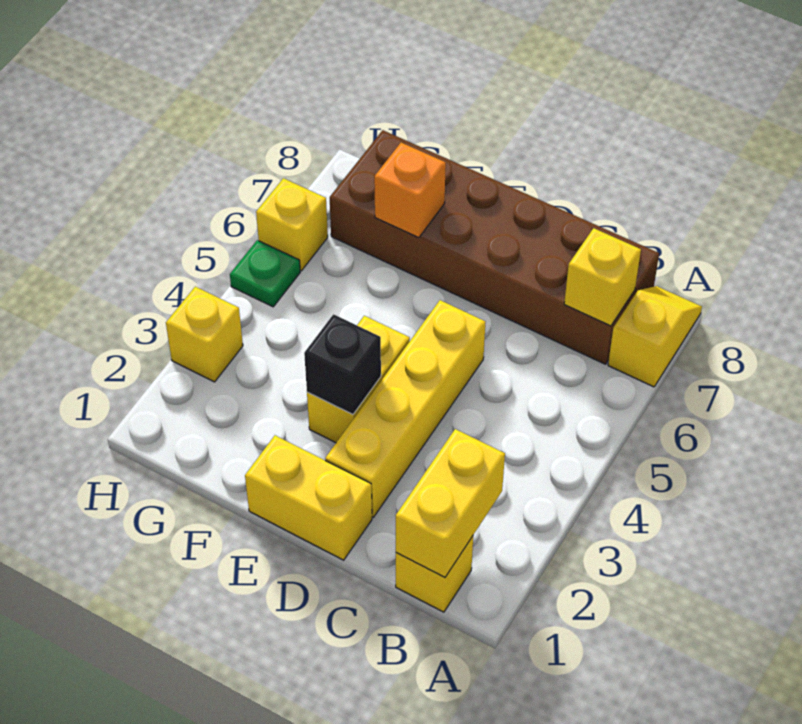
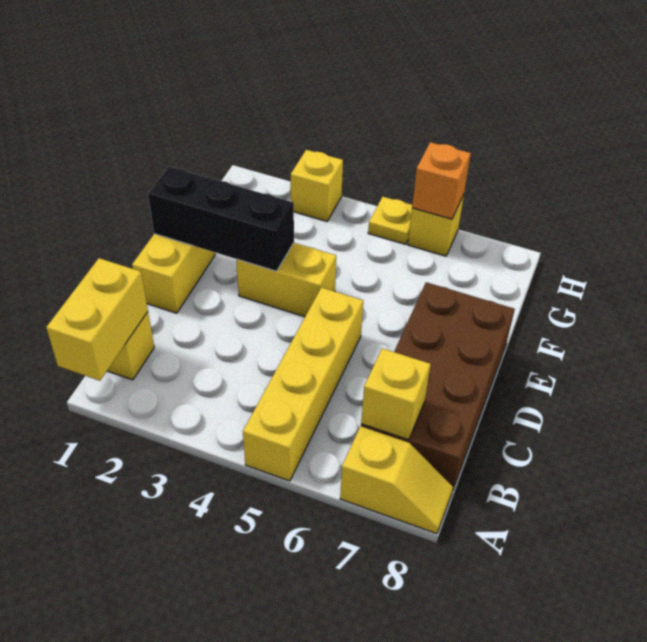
yellow 1x2 brick [396,429,505,577] -> yellow 1x2 brick turned to [46,258,148,381]
brown 2x6 brick [330,130,659,364] -> brown 2x4 brick [361,282,515,488]
yellow 1x4 brick [325,300,485,517] -> yellow 1x4 brick turned to [243,288,363,481]
black 1x1 brick [304,314,381,415] -> black 1x3 brick [148,166,294,271]
orange 1x1 brick [374,143,446,238] -> orange 1x1 brick moved to [412,142,471,219]
green 1x1 plate [230,240,300,307] -> yellow 1x1 plate [368,197,412,244]

